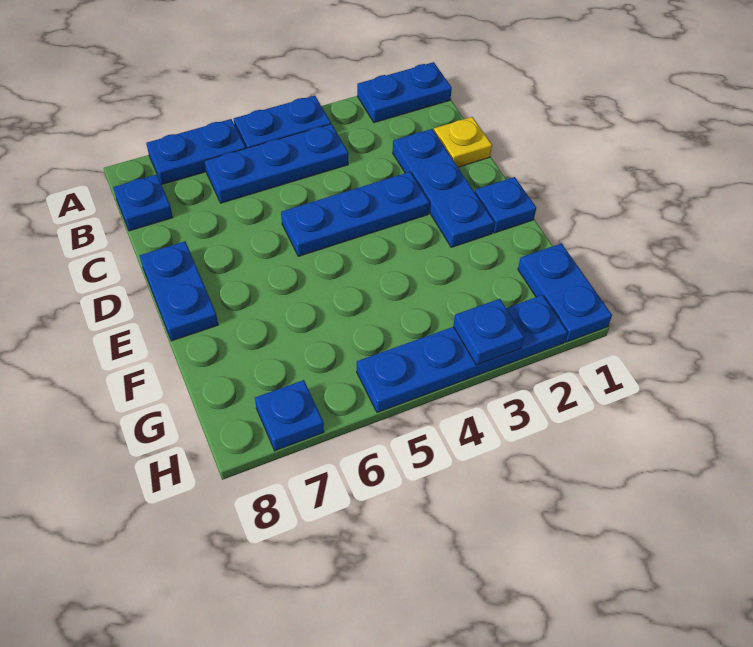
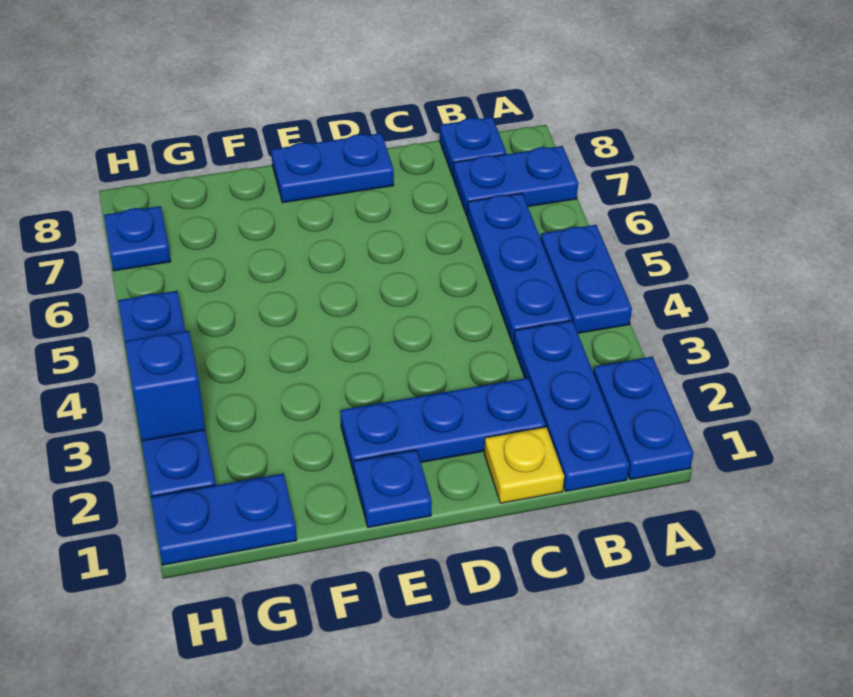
blue 1x2 plate [146,119,246,185] -> blue 1x2 plate turned to [453,146,578,216]
blue 1x3 plate [281,172,429,256] -> blue 1x3 plate moved to [513,321,629,491]
blue 1x1 plate [453,299,524,365] -> blue 1x1 brick [125,331,205,441]

